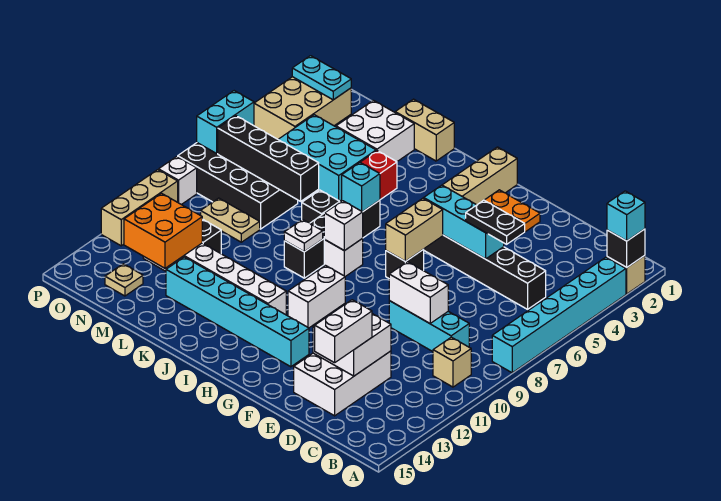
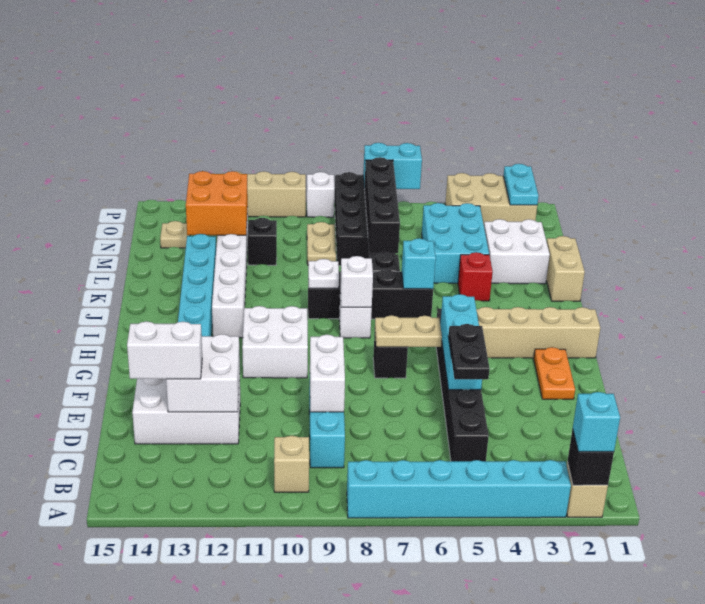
tan 1x2 brick [386,198,443,261] -> tan 1x2 plate [375,315,442,347]
white 1x2 brick [288,265,345,328] -> white 2x2 brick [242,306,308,378]

